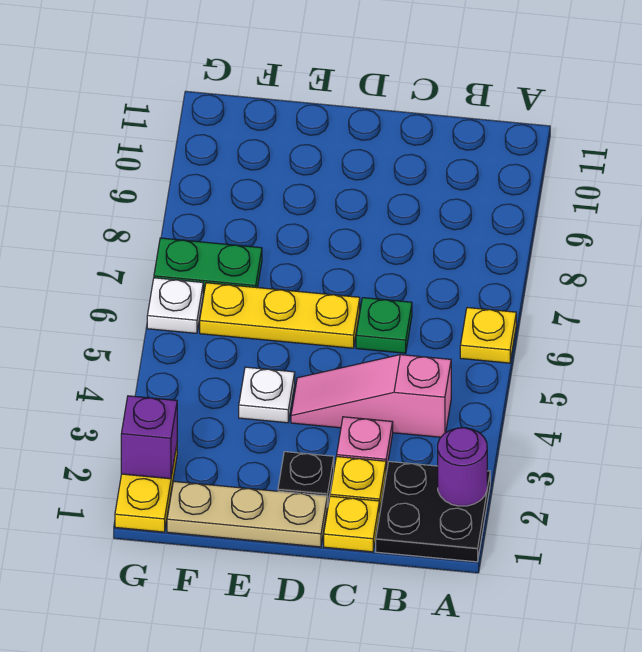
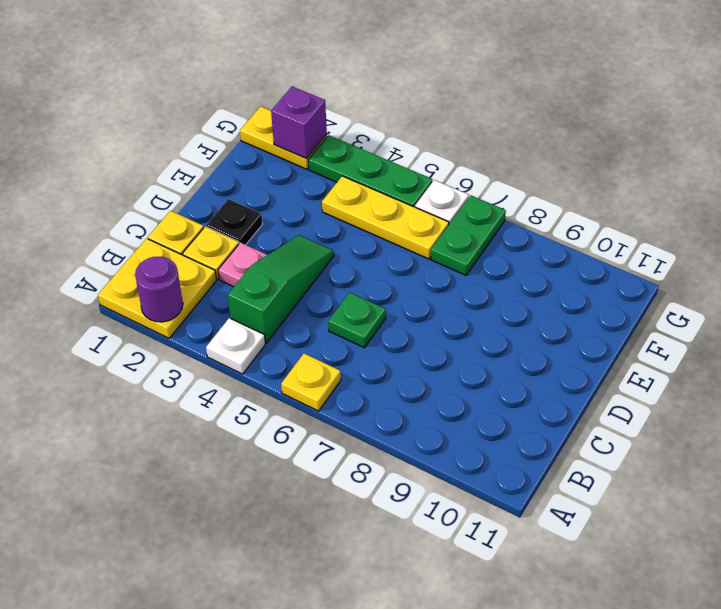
black 2x2 plate [376,461,490,562] -> yellow 2x2 plate [98,238,217,338]
pink 1x3 slope [291,355,451,437] -> green 1x3 slope [228,235,334,343]
tan 1x3 plate [167,481,327,547] -> none
yellow 1x3 plate [200,283,360,348] -> yellow 1x3 plate turned to [322,176,449,259]
white 1x1 plate [239,367,295,423] -> white 1x1 plate moved to [206,318,265,374]
none -> green 1x3 plate [308,135,432,207]

